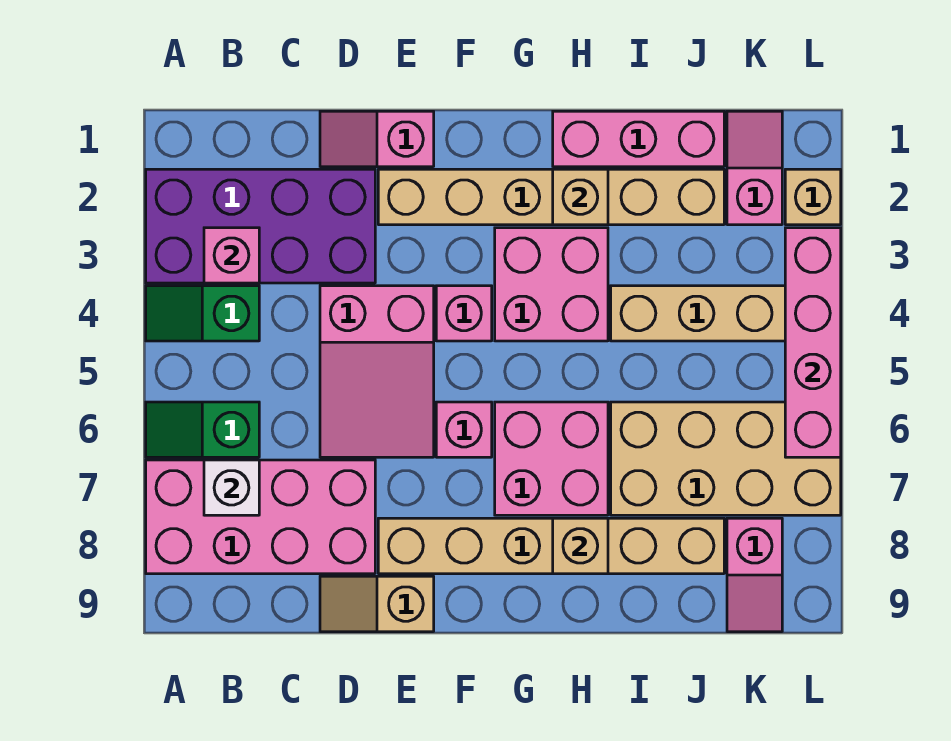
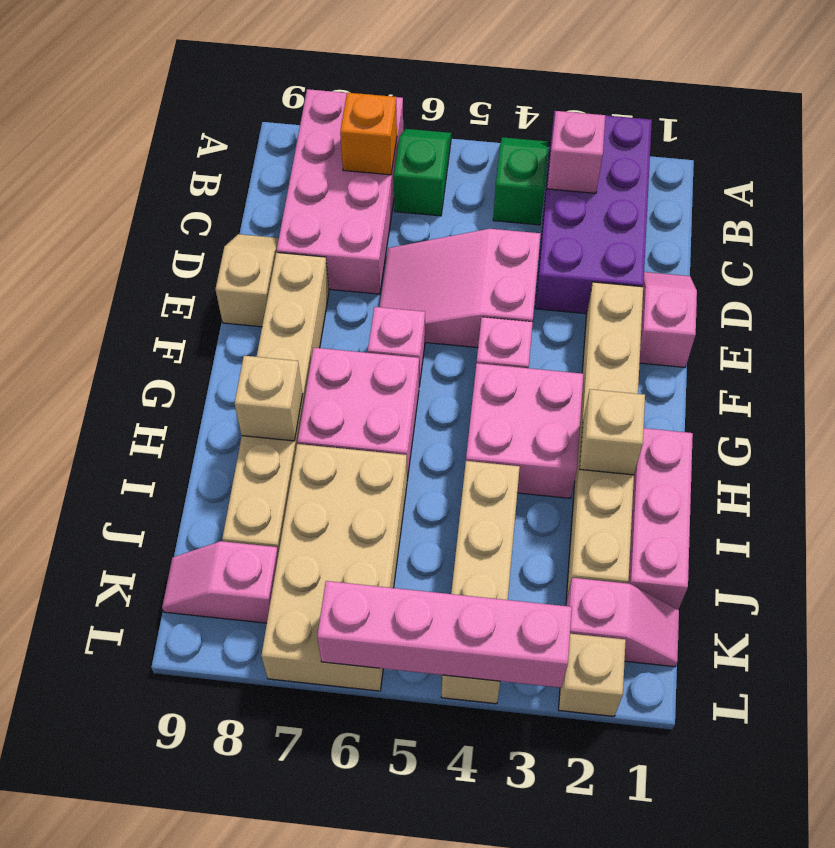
white 1x1 brick [204,460,259,515] -> orange 1x1 brick [340,93,397,175]

